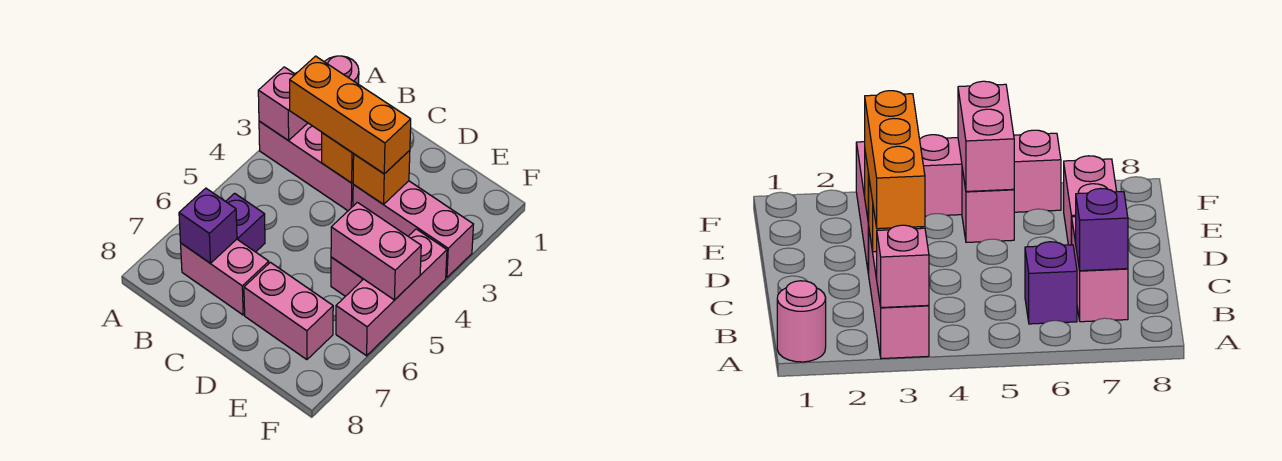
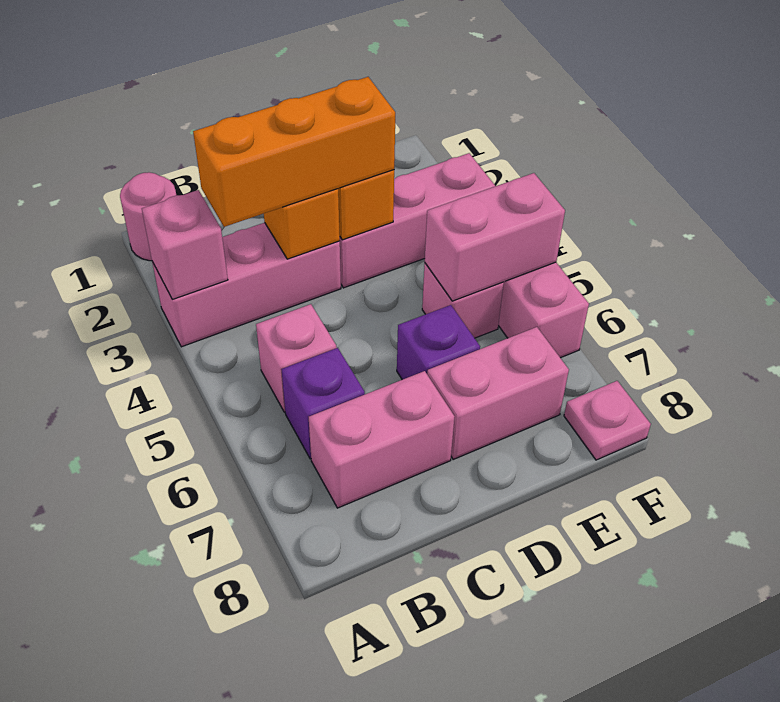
none -> pink 1x1 brick [256,304,337,412]
purple 1x1 brick [179,188,237,263] -> purple 1x1 brick moved to [397,305,480,380]
none -> pink 1x1 plate [564,381,651,460]

